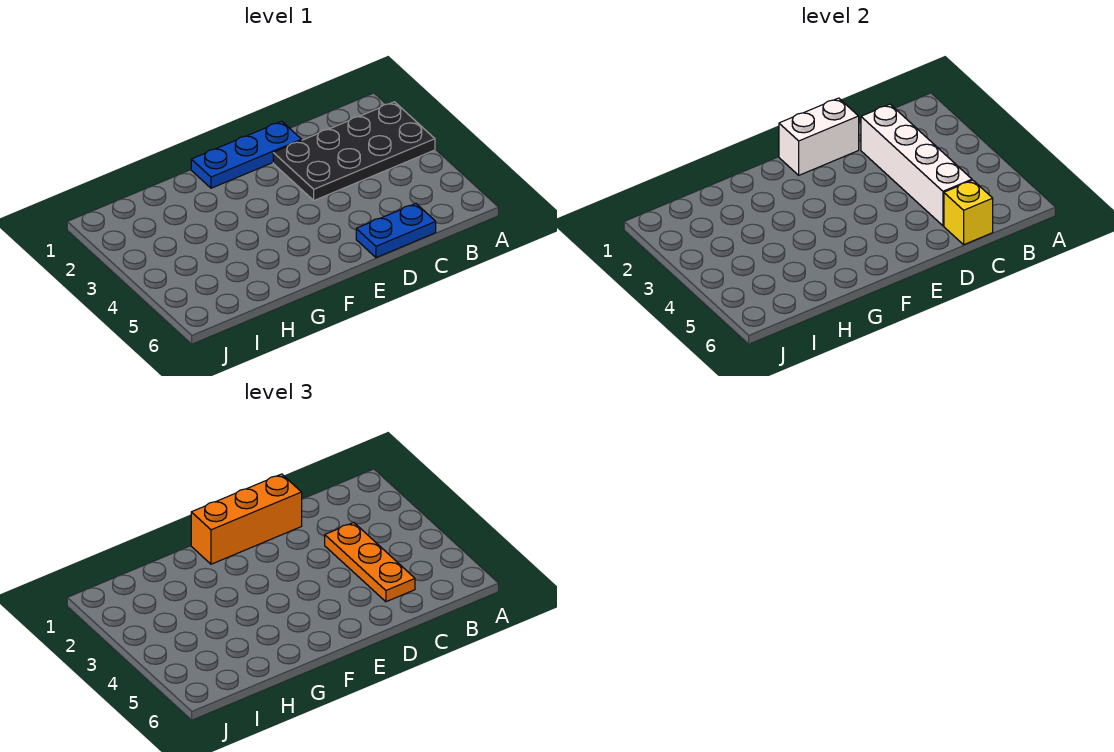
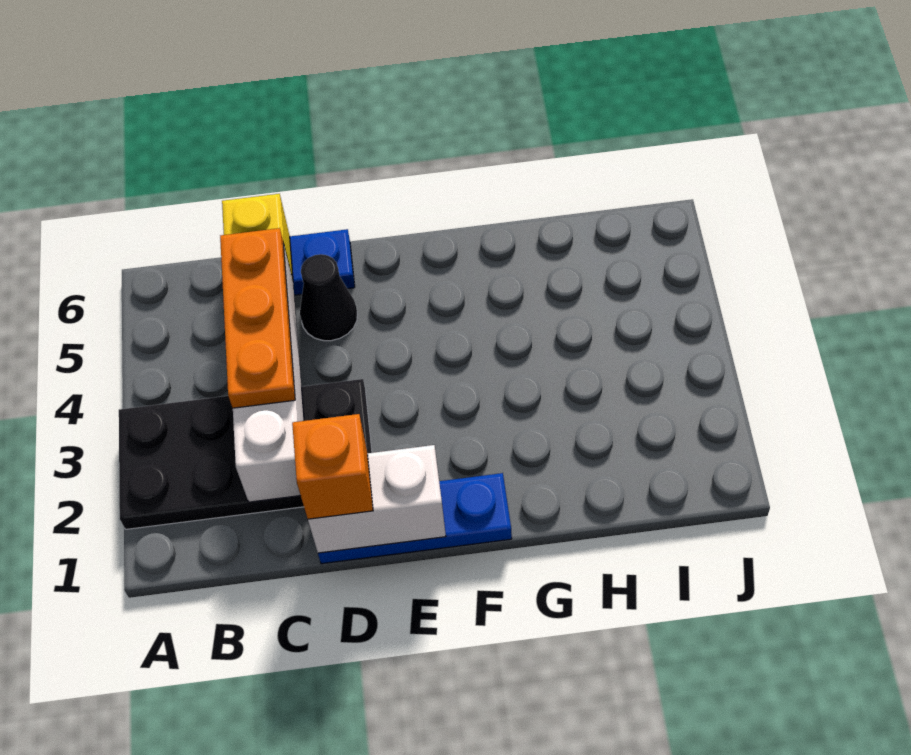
orange 1x3 brick [191,474,302,564] -> orange 1x1 brick [292,414,373,519]
none -> black 1x1 cone [300,254,357,341]

